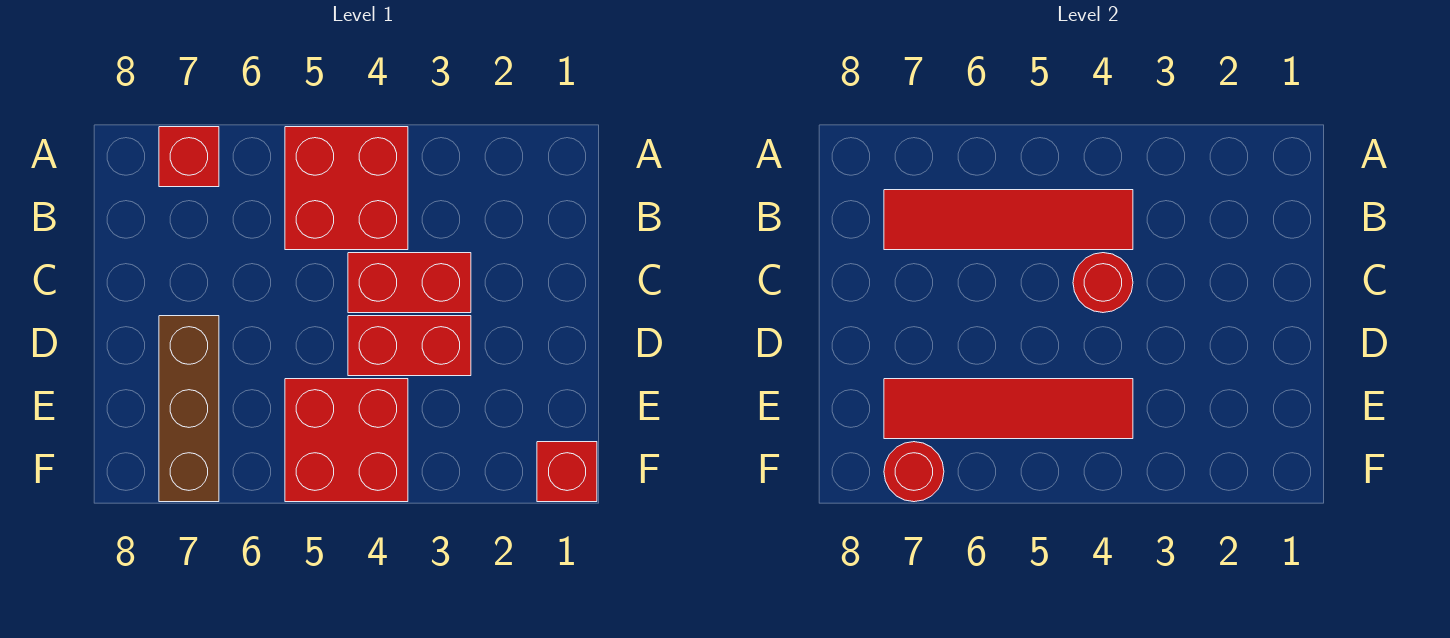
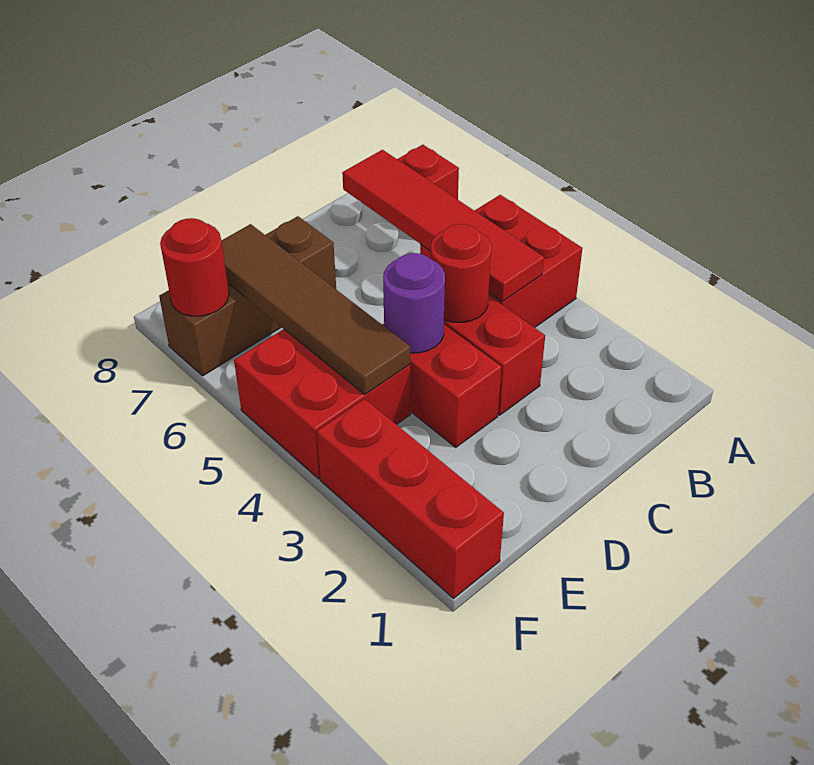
none -> purple 1x1 round brick [383,253,445,353]
red 1x4 tile [884,379,1133,439] -> brown 1x4 tile [221,224,410,394]
red 1x1 brick [537,442,597,502] -> red 1x3 brick [317,399,504,598]

